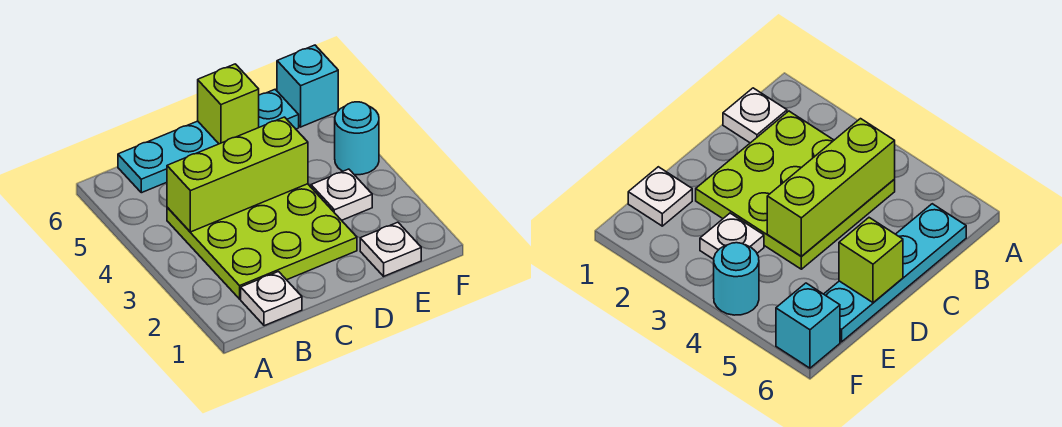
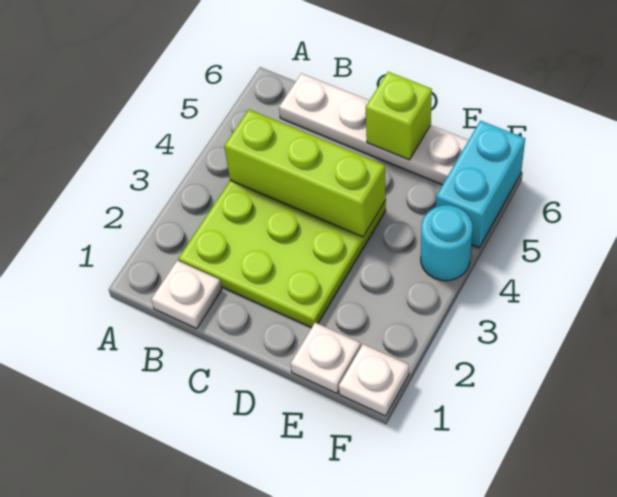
cyan 1x4 plate [118,90,299,193] -> white 1x4 plate [279,73,469,185]
white 1x1 plate [311,169,372,220] -> white 1x1 plate moved to [339,344,409,416]
cyan 1x1 brick [277,45,338,127] -> cyan 1x2 brick [436,121,525,248]

